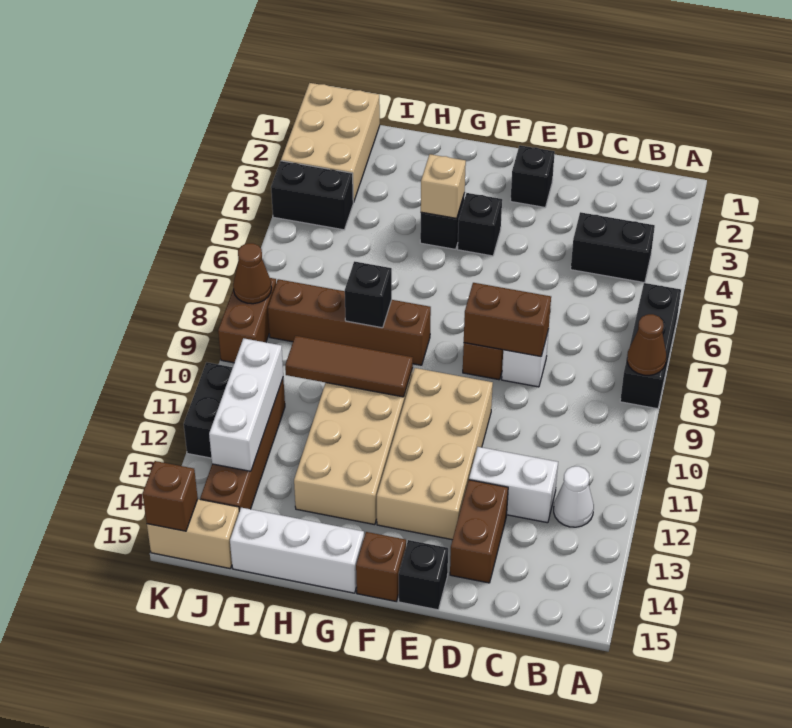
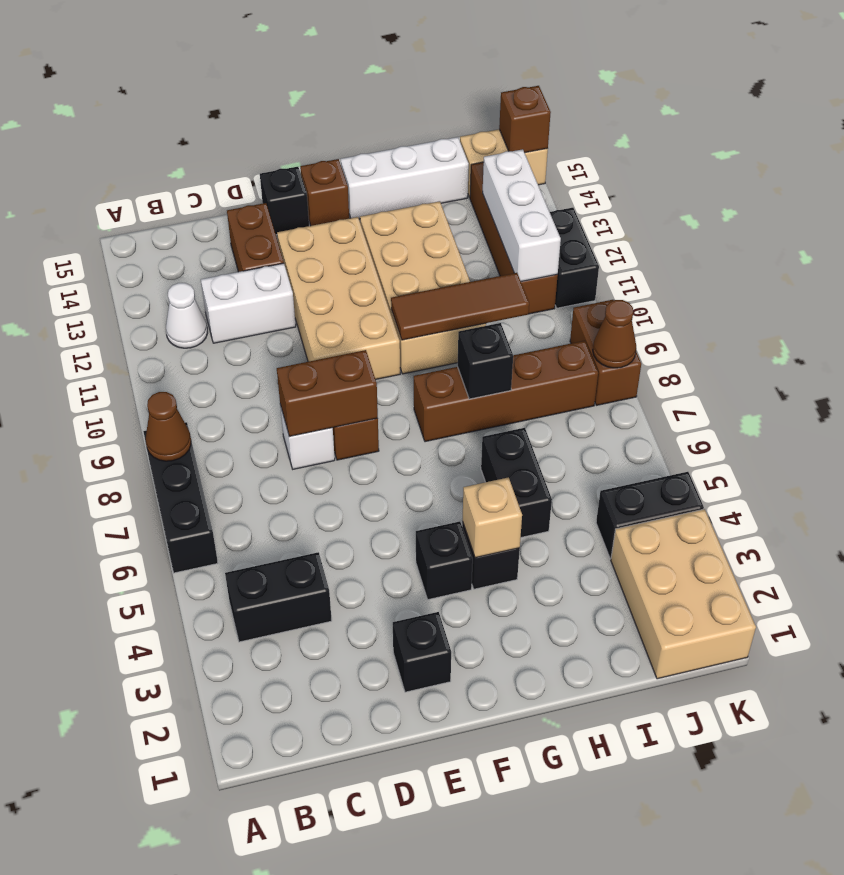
none -> black 1x2 brick [481,428,552,537]

